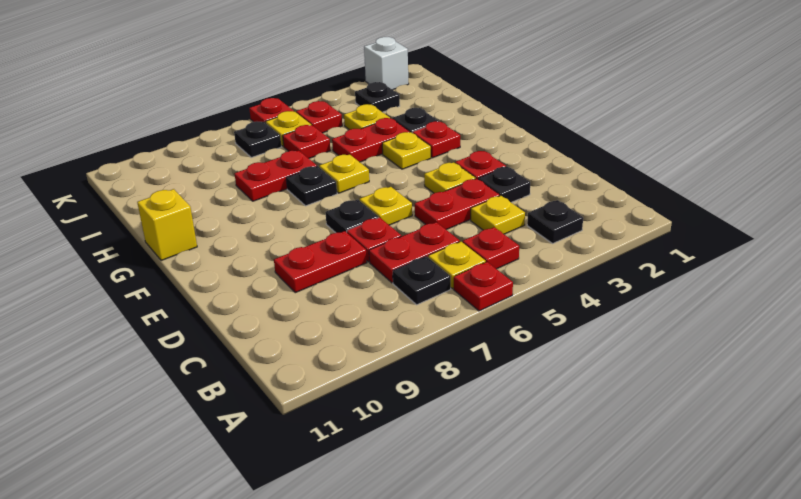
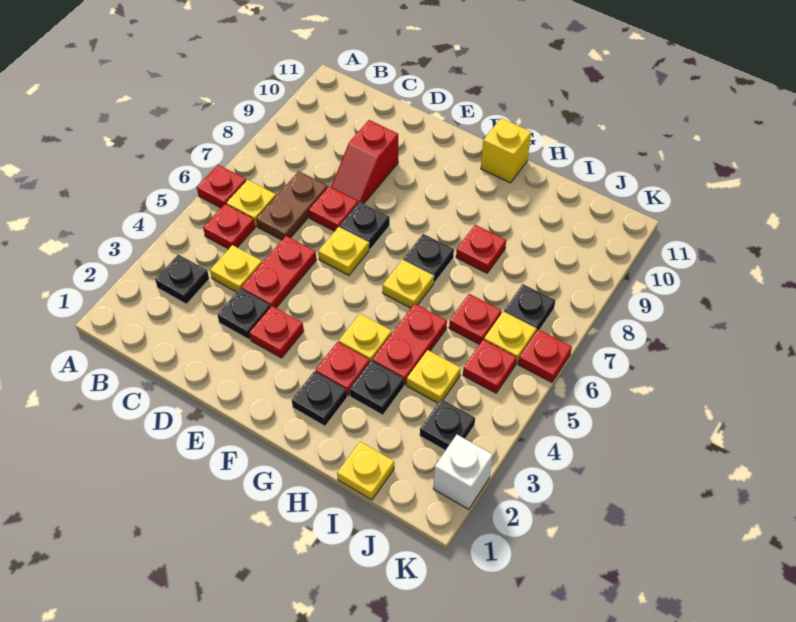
black 1x1 plate [393,256,451,305] -> black 1x1 plate moved to [292,371,347,426]
red 1x2 plate [369,222,460,283] -> brown 1x2 plate [256,171,328,240]
red 1x2 plate [274,231,367,293] -> red 1x2 slope [331,120,398,204]
yellow 1x1 plate [424,162,476,193] -> yellow 1x1 plate moved to [337,442,394,500]
red 1x2 plate [234,151,317,201] -> red 1x1 plate [456,225,506,273]

